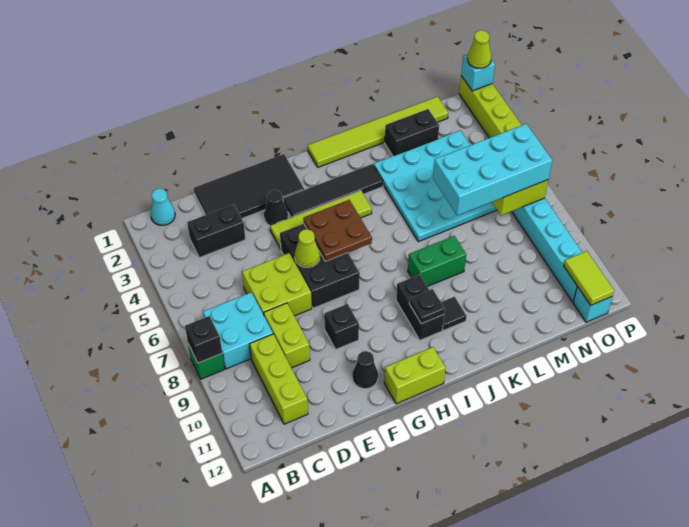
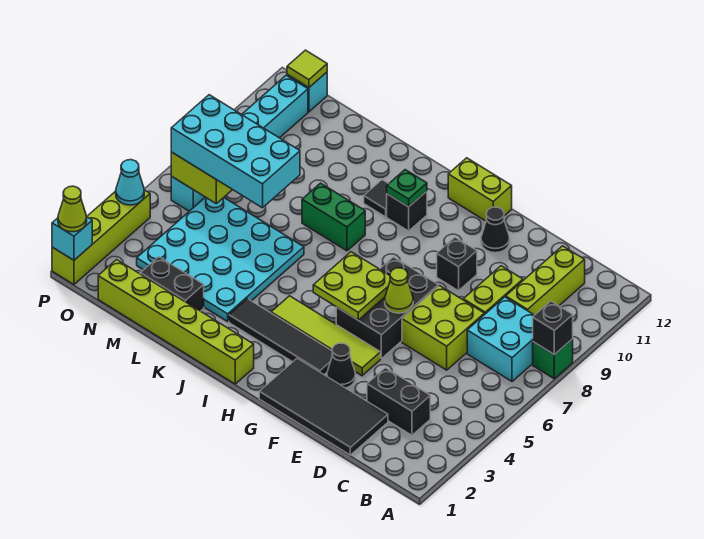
cyan 1x1 cone [151,188,175,225] -> cyan 1x1 cone moved to [116,160,144,205]
brown 2x2 plate [303,200,372,261] -> lime 2x2 plate [313,252,390,320]
lime 1x6 tile [308,97,448,167] -> lime 1x6 brick [98,260,254,384]
black 1x2 brick [396,275,444,340] -> black 1x1 brick [387,191,427,231]
black 1x1 plate [409,289,445,324] -> green 1x1 plate [387,170,427,207]
lime 1x2 tile [564,251,614,305] -> lime 1x1 tile [287,50,327,87]

